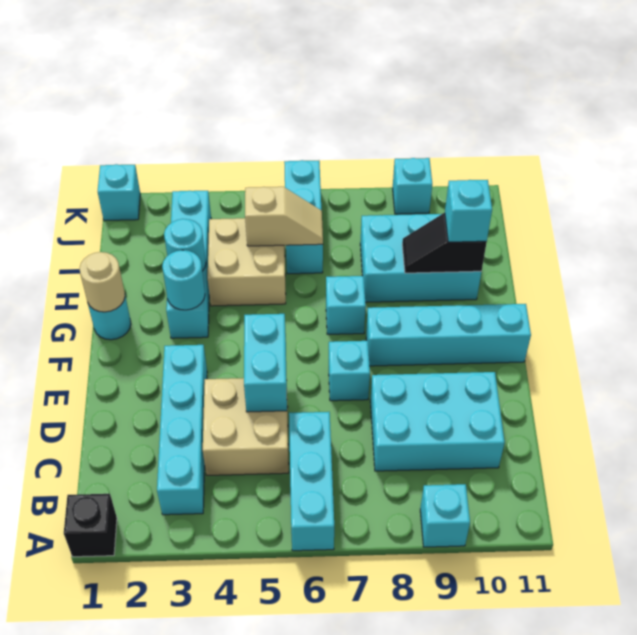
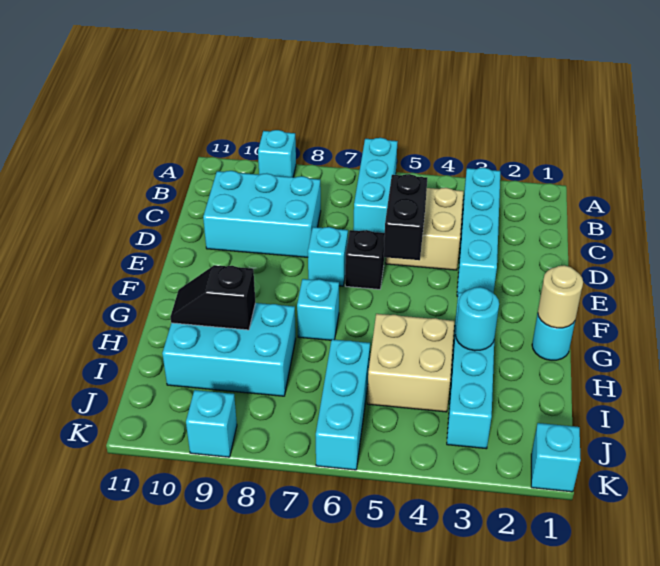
black 1x1 brick [64,494,117,557] -> black 1x1 brick moved to [345,230,385,289]
cyan 1x2 brick [244,314,287,412] -> black 1x2 brick [384,174,427,260]
cyan 1x4 brick [366,304,531,366] -> none
cyan 1x1 round brick [162,250,205,310] -> none
black 1x2 slope [402,213,487,273] -> black 1x2 slope turned to [170,265,255,330]
cyan 1x1 brick [445,180,492,242] -> none
tan 1x2 slope [245,187,323,246] -> none

